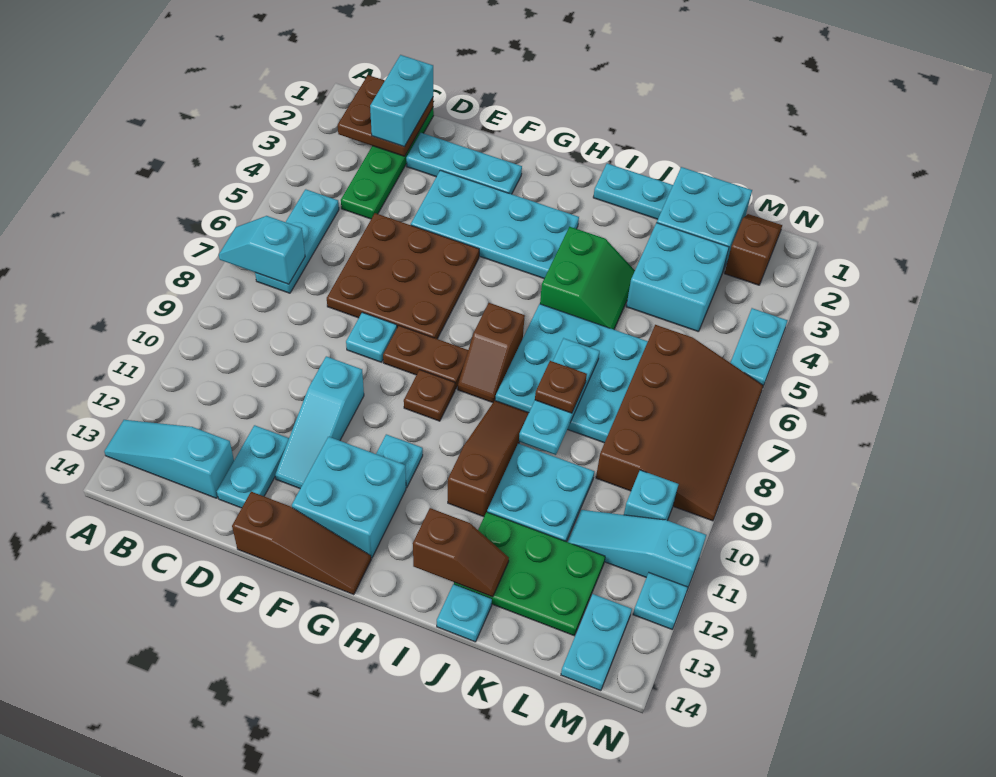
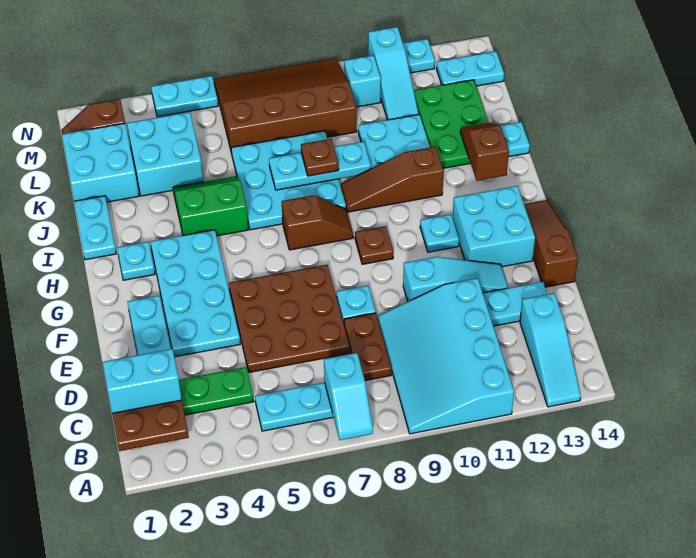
none -> cyan 3x4 slope [378,278,514,434]
brown 1x2 plate [383,326,468,389] -> brown 1x2 plate moved to [344,313,392,381]
none -> cyan 1x1 plate [117,242,155,280]

